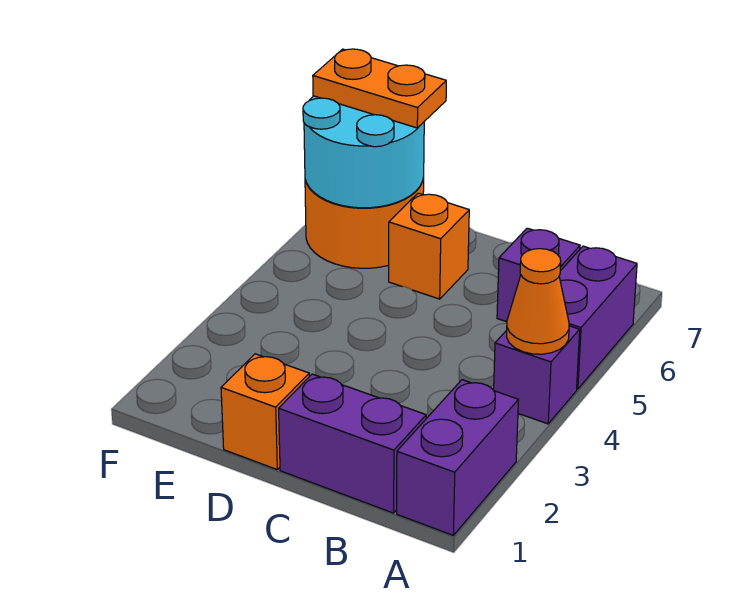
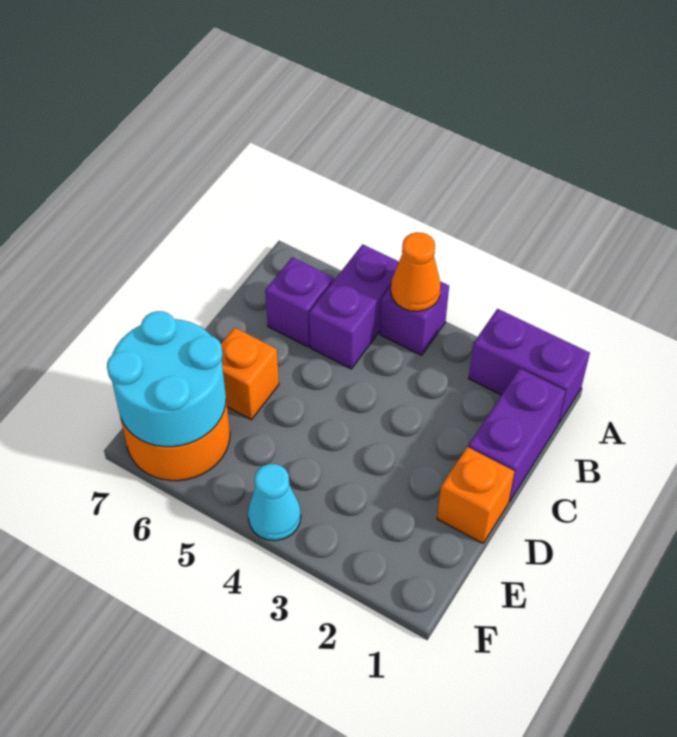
purple 1x2 brick [559,246,637,389] -> purple 1x2 brick turned to [309,244,399,369]
orange 1x2 plate [313,49,446,128] -> none
none -> cyan 1x1 cone [248,464,301,541]

